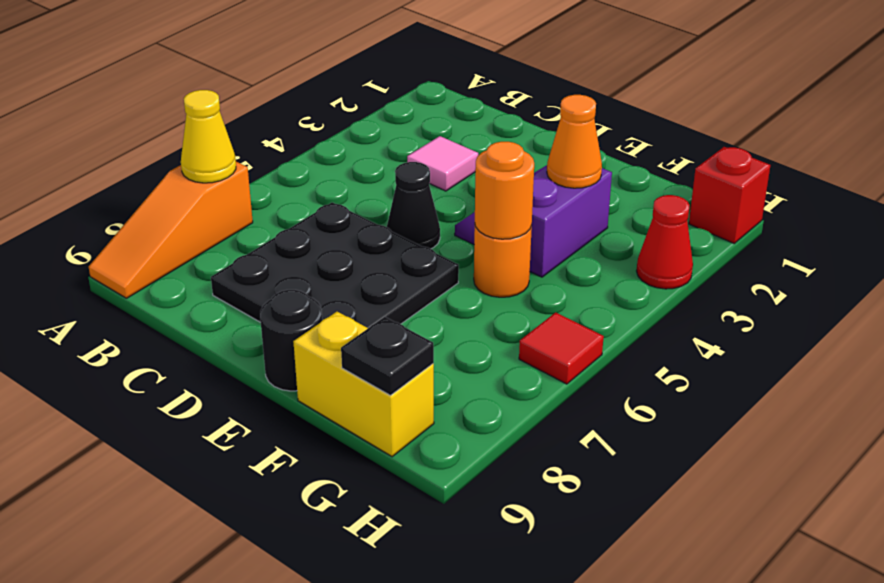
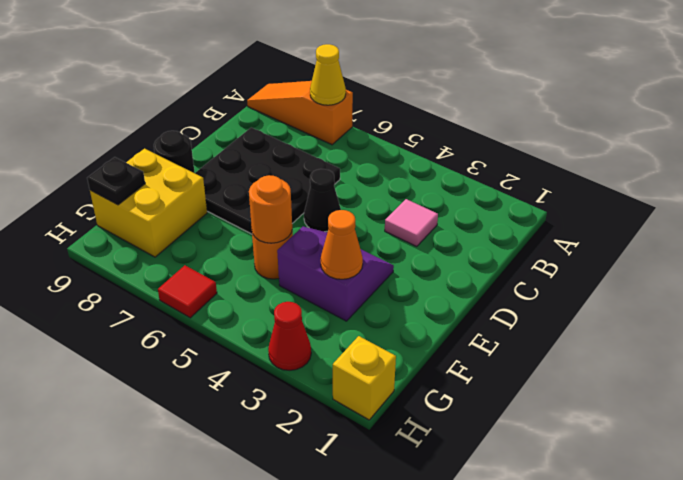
yellow 1x2 brick [293,312,434,457] -> yellow 2x2 brick [90,149,207,257]
red 1x1 brick [689,147,770,243] -> yellow 1x1 brick [333,336,396,420]

